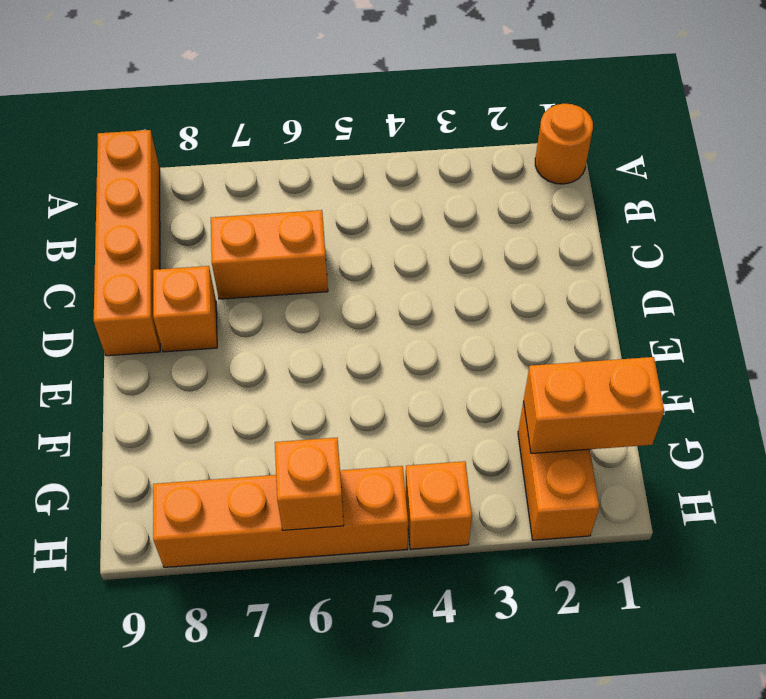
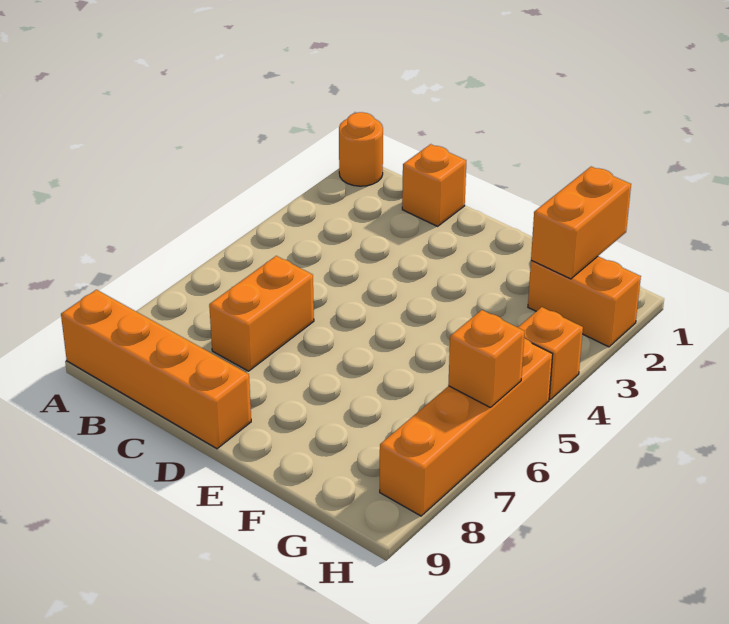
orange 1x1 brick [153,266,217,352] -> orange 1x1 brick moved to [402,144,466,226]

